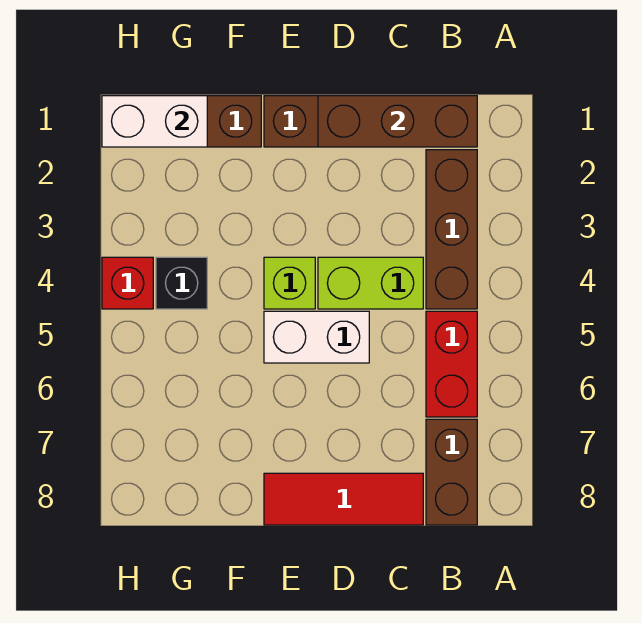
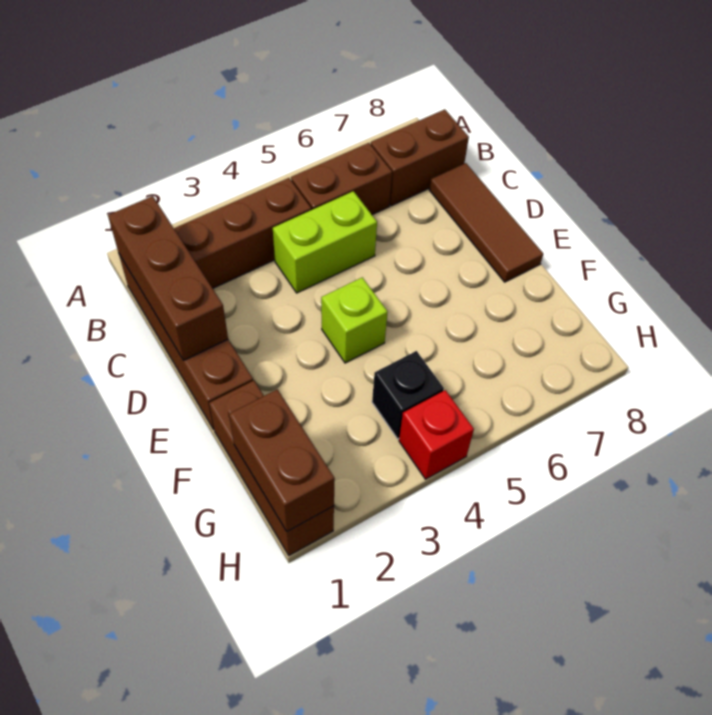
red 1x2 brick [426,311,477,417] -> brown 1x2 brick [291,143,392,215]
lime 1x2 brick [318,257,423,309] -> lime 1x2 brick turned to [273,191,377,293]
red 1x3 tile [264,473,423,525] -> brown 1x3 tile [429,163,543,282]
white 1x2 brick [264,311,369,363] -> none
white 1x2 brick [102,96,207,147] -> brown 1x2 brick [229,389,335,531]

